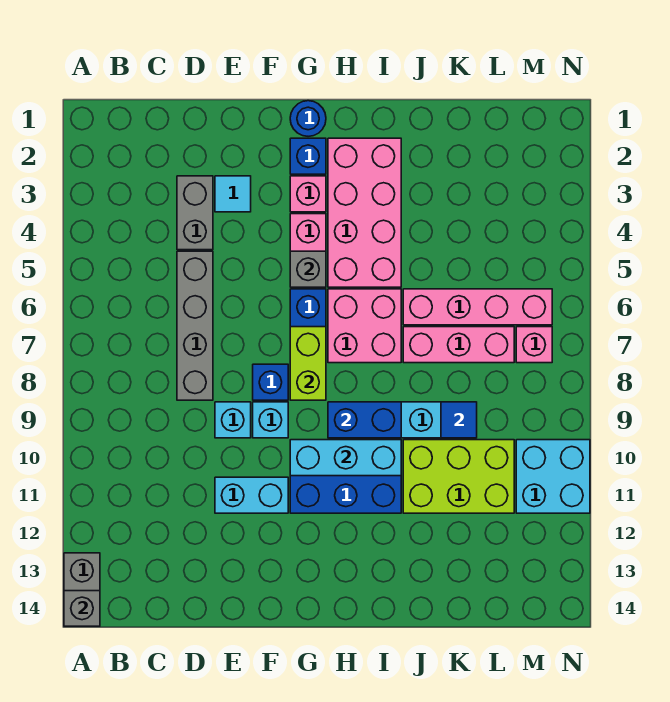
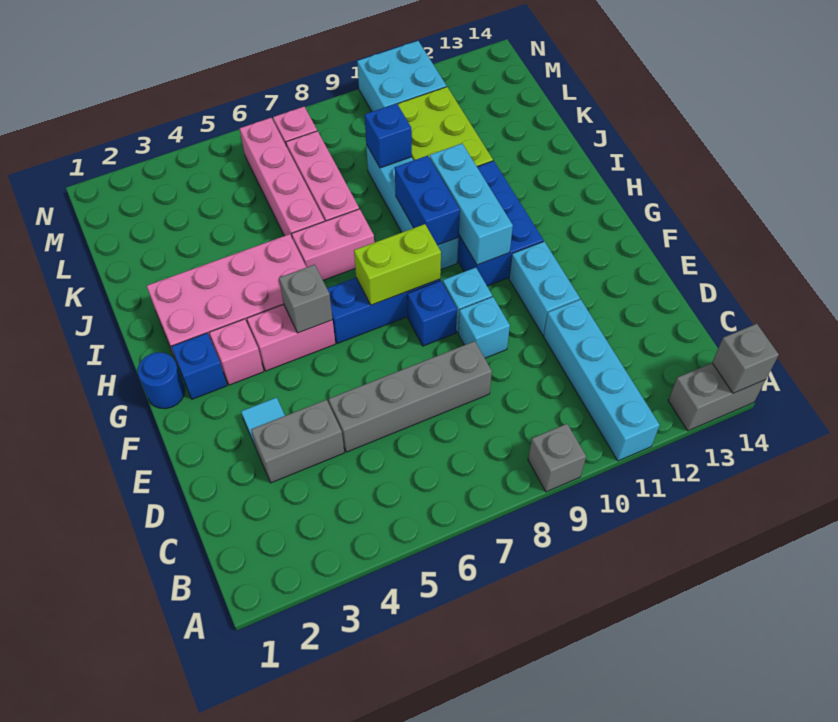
none -> grey 1x1 brick [528,424,586,492]
none -> cyan 1x4 brick [544,299,660,461]
pink 2x2 brick [328,289,401,363] -> pink 1x2 brick [292,209,374,280]
blue 1x1 tile [441,402,477,438] -> blue 1x1 brick [365,103,412,168]

